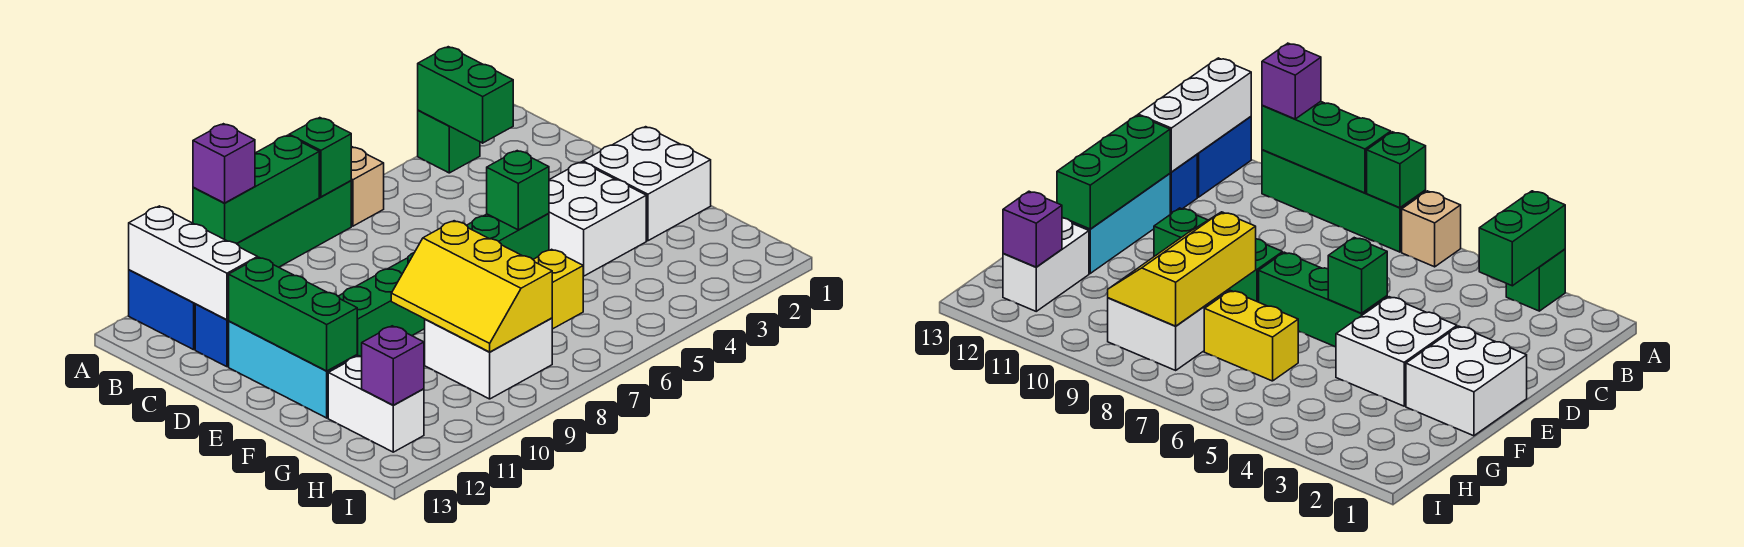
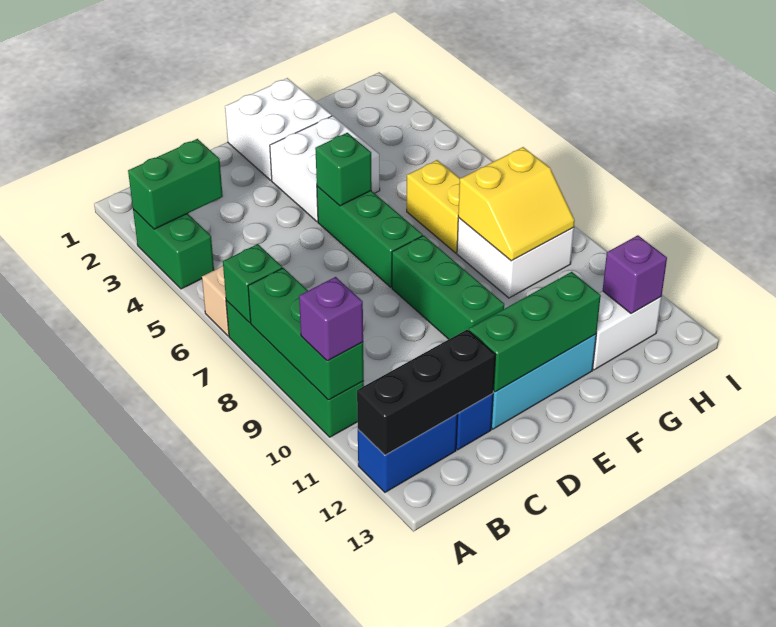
green 1x1 brick [418,110,480,173] -> green 1x2 brick [133,209,214,289]
white 1x3 brick [129,206,258,320] -> black 1x3 brick [357,330,495,455]
yellow 2x3 slope [391,221,552,352] -> yellow 2x2 slope [458,147,575,261]

